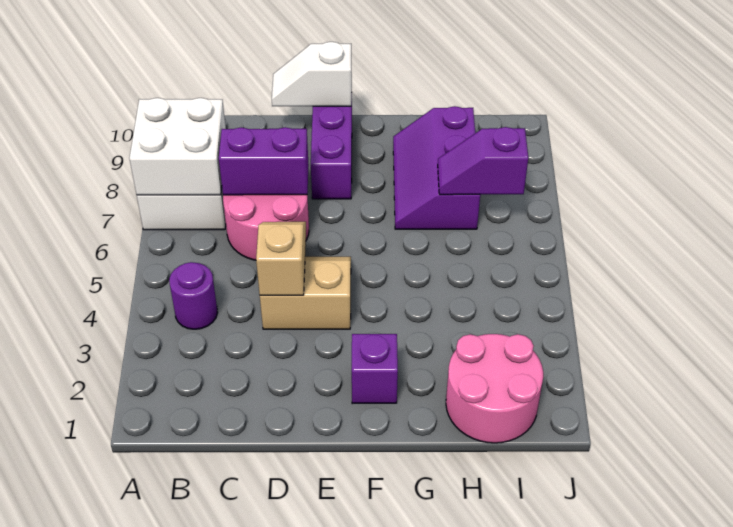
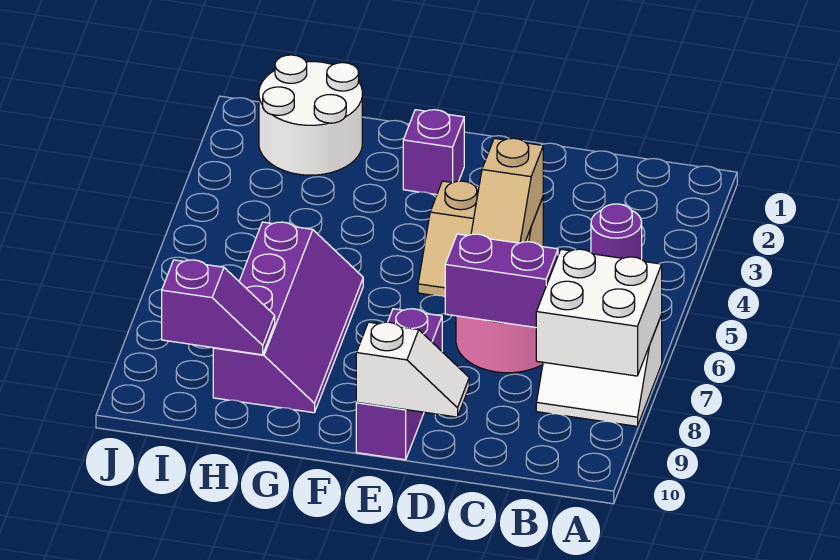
purple 2x3 slope [393,106,480,229] -> purple 2x4 slope [213,222,363,413]
pink 2x2 round brick [446,334,543,443] -> white 2x2 round brick [259,55,362,175]
purple 1x2 slope [438,127,528,195] -> purple 1x2 slope moved to [162,260,275,355]

